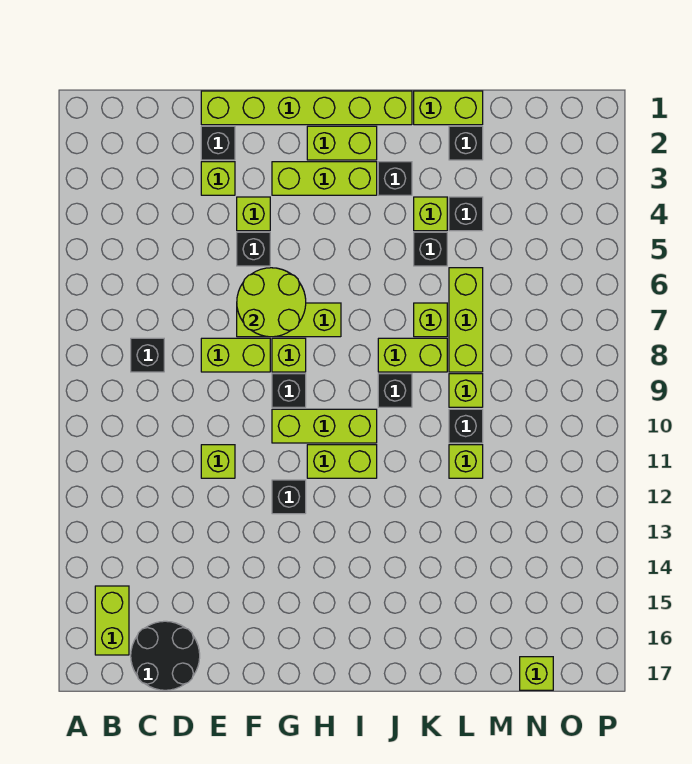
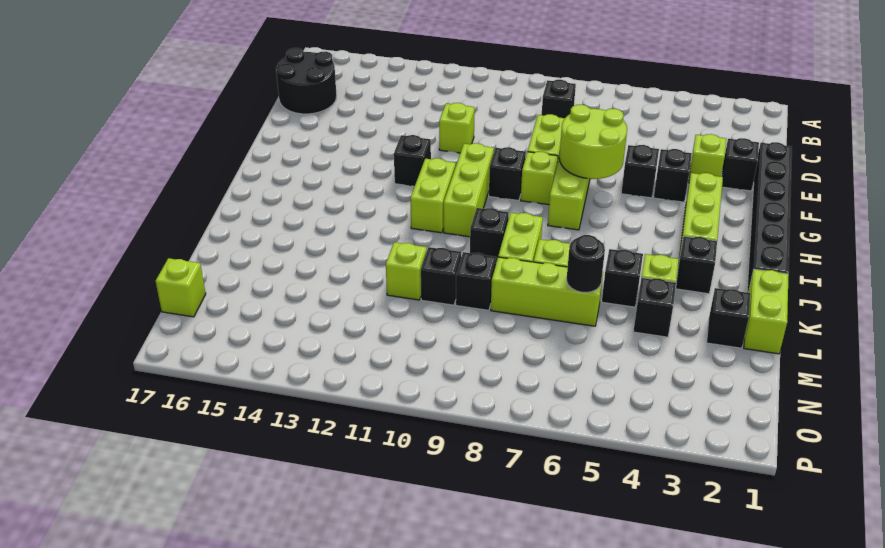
lime 1x2 brick [95,586,129,655] -> none
lime 1x6 brick [201,91,412,125] -> black 1x6 brick [747,142,792,293]
lime 1x1 brick [237,197,270,231] -> black 1x1 brick [654,149,692,202]
lime 1x2 brick [307,126,377,160] -> none
none -> black 1x1 round brick [567,235,605,293]
lime 1x1 brick [449,374,483,407] -> black 1x1 brick [456,252,496,310]

